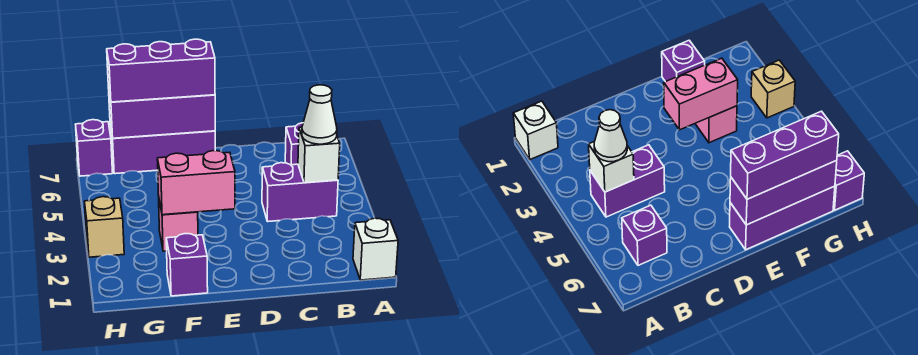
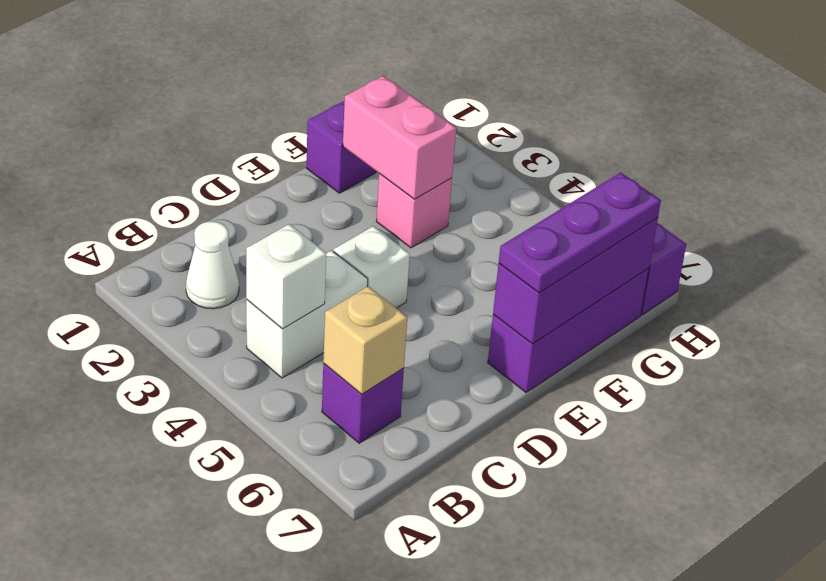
white 1x1 brick [353,218,398,280] -> white 1x1 brick moved to [334,226,410,308]
purple 1x2 brick [262,163,338,221] -> white 1x2 brick [246,250,368,378]
white 1x1 cone [302,85,337,144] -> white 1x1 cone moved to [186,222,239,309]
pink 1x2 brick [157,151,235,215] -> pink 1x2 brick turned to [343,76,456,199]
purple 1x3 brick [107,39,215,102] -> purple 1x3 plate [499,173,661,293]
tan 1x1 brick [84,197,124,257] -> tan 1x1 brick moved to [323,286,407,394]

